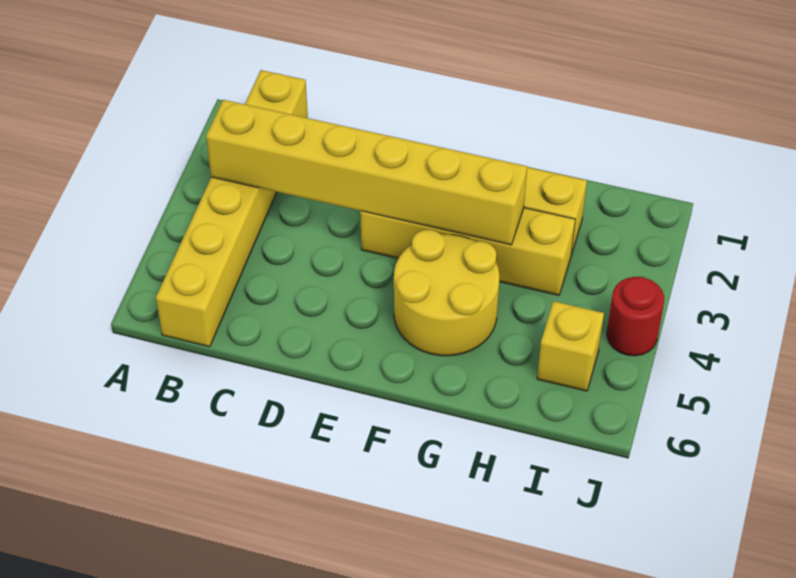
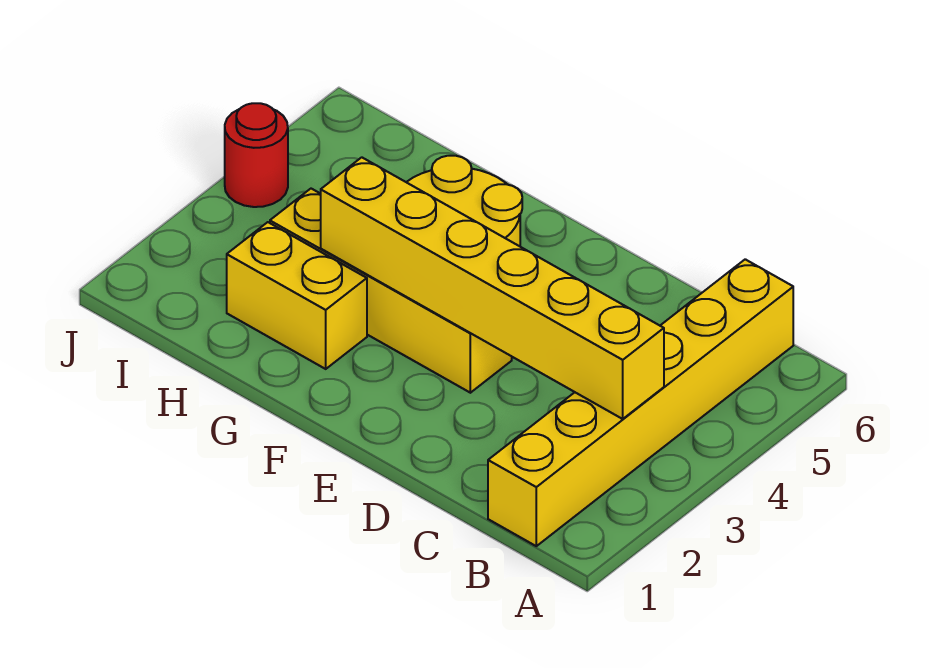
yellow 1x1 brick [537,301,604,391] -> none

